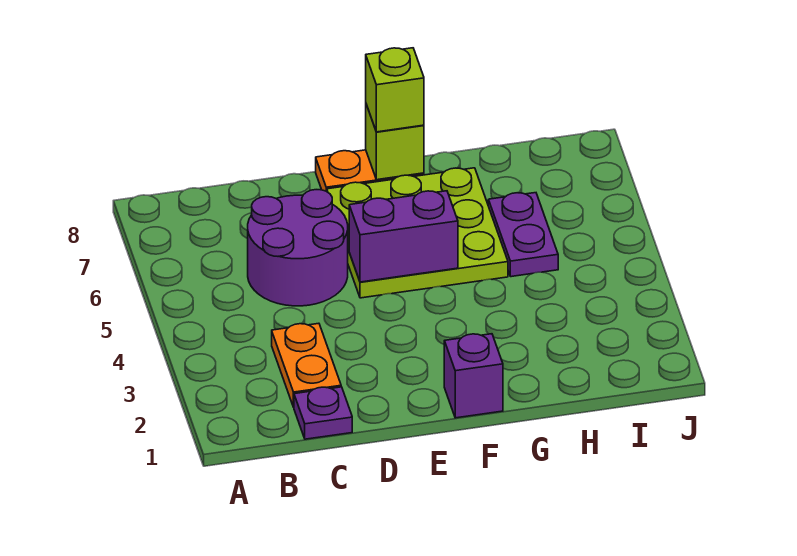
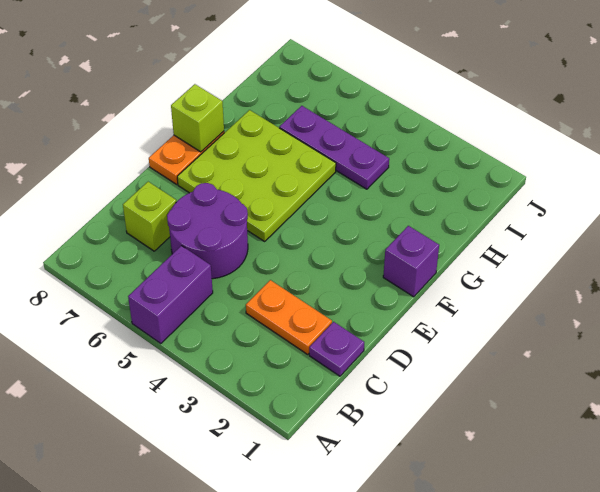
purple 1x2 brick [349,191,458,282] -> purple 1x2 brick moved to [128,246,213,344]
lime 1x1 brick [366,48,424,132] -> lime 1x1 brick moved to [123,182,176,251]
purple 1x2 plate [488,193,558,277] -> purple 1x3 plate [279,106,389,189]

